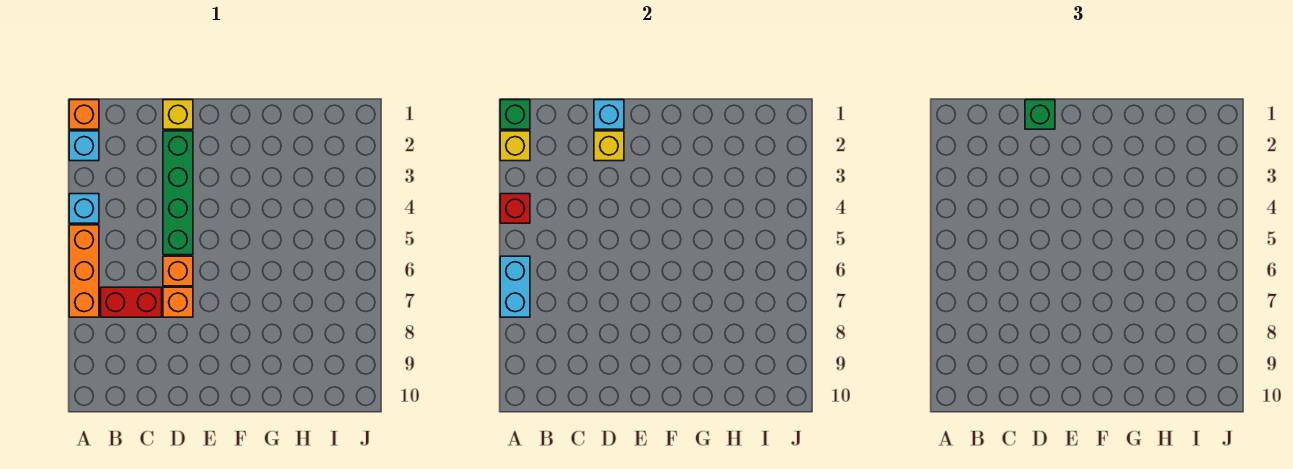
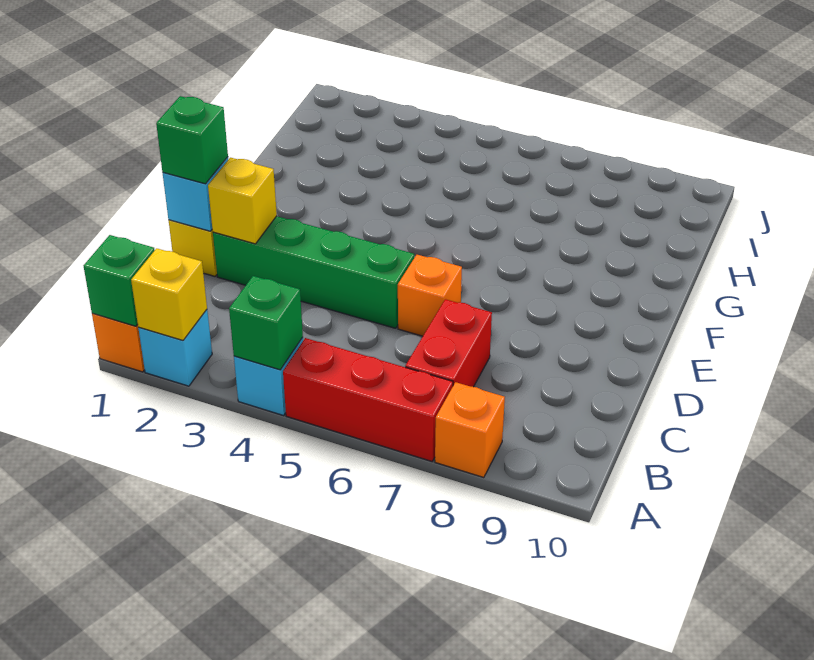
red 1x1 brick [500,194,530,223] -> green 1x1 brick [229,276,303,370]
orange 1x3 brick [69,225,99,317] -> red 1x3 brick [283,338,453,461]
cyan 1x2 brick [500,256,530,317] -> none
orange 1x1 brick [163,287,193,317] -> orange 1x1 brick moved to [435,382,505,478]

